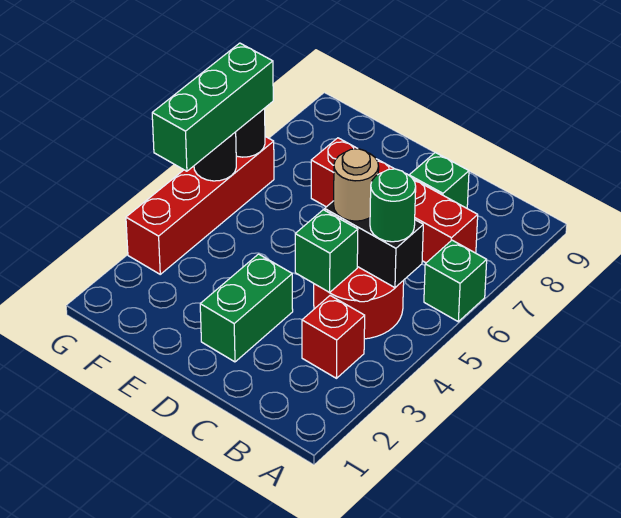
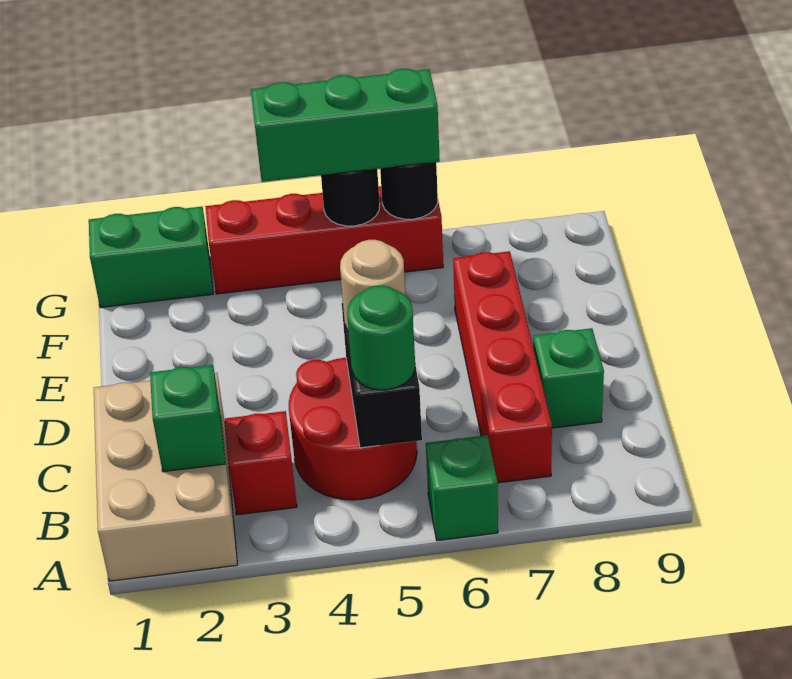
none -> tan 2x3 brick [94,373,238,581]
green 1x1 brick [295,210,358,293] -> green 1x1 brick moved to [150,365,225,472]
green 1x2 brick [200,254,293,362] -> green 1x2 brick moved to [89,207,213,308]

